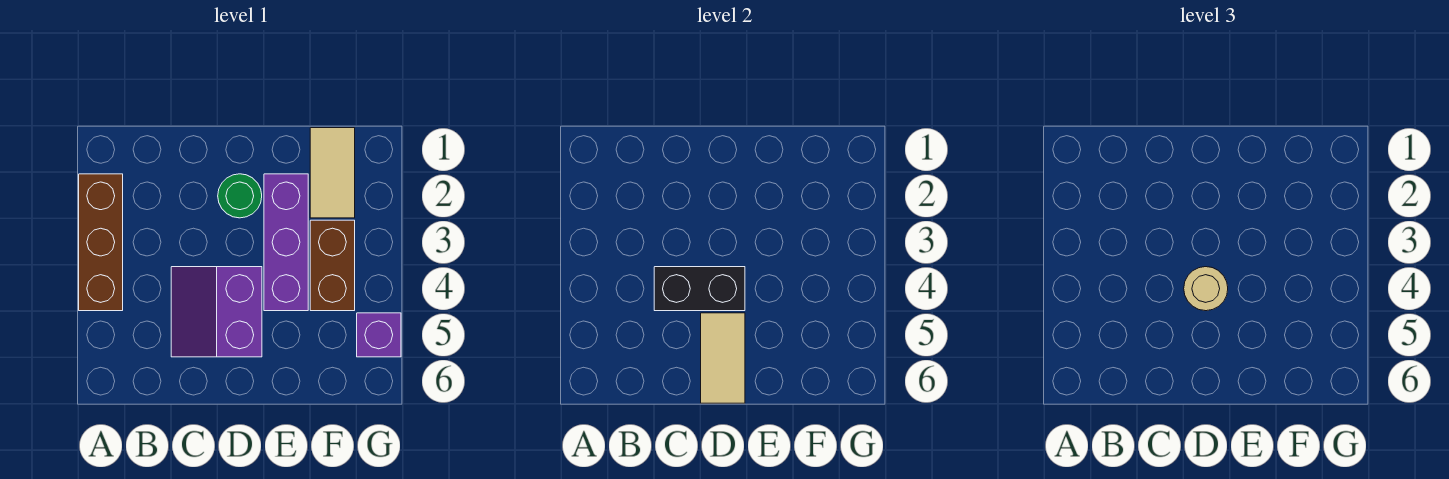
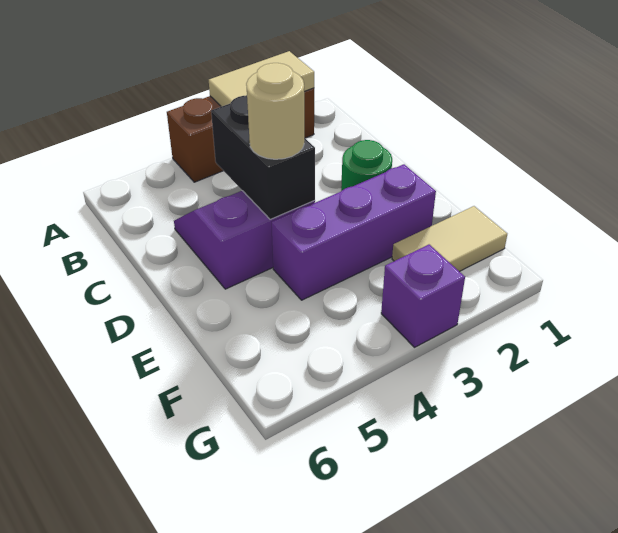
tan 1x2 tile [701,313,745,403] -> tan 1x2 tile moved to [209,51,314,107]
brown 1x2 brick [310,220,355,311] -> none
purple 1x1 brick [357,313,401,357] -> purple 1x1 brick moved to [381,245,465,347]

